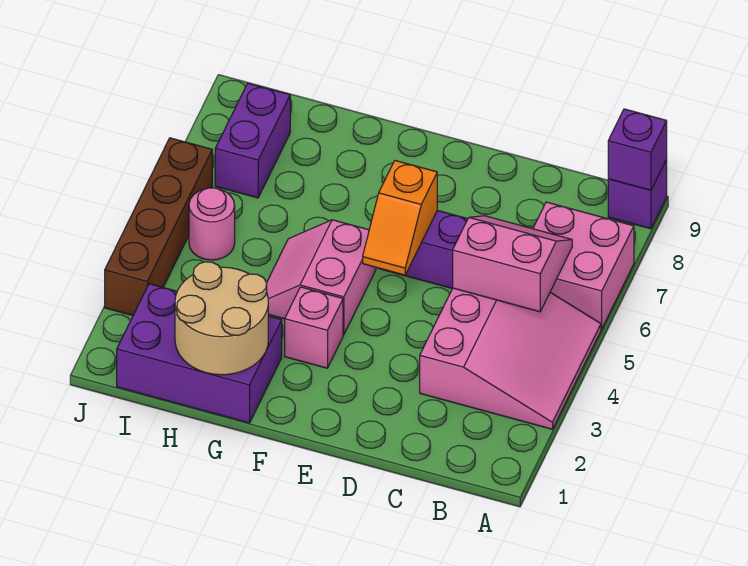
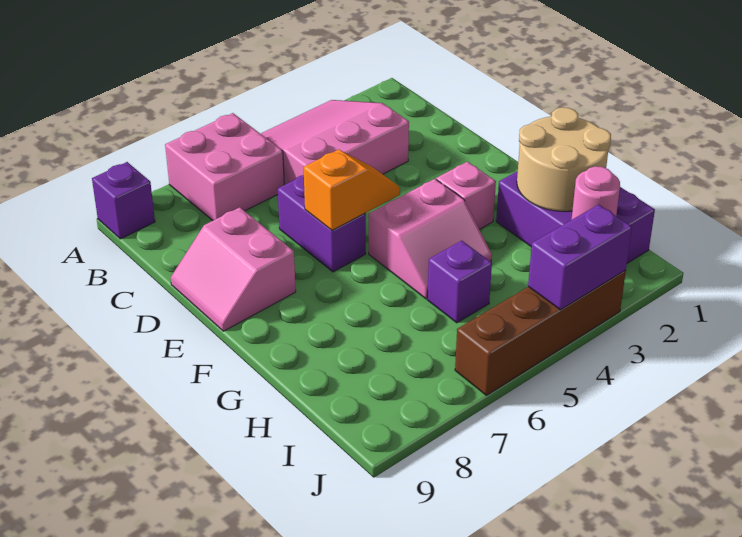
purple 1x1 brick [608,109,667,190] -> purple 1x1 brick moved to [427,241,492,323]
pink 2x2 slope [453,216,572,312] -> pink 2x2 slope moved to [171,207,296,331]
pink 1x1 round brick [189,188,235,260] -> pink 1x1 round brick moved to [571,166,620,220]
purple 1x2 brick [215,83,290,198] -> purple 1x2 brick moved to [528,205,632,310]

